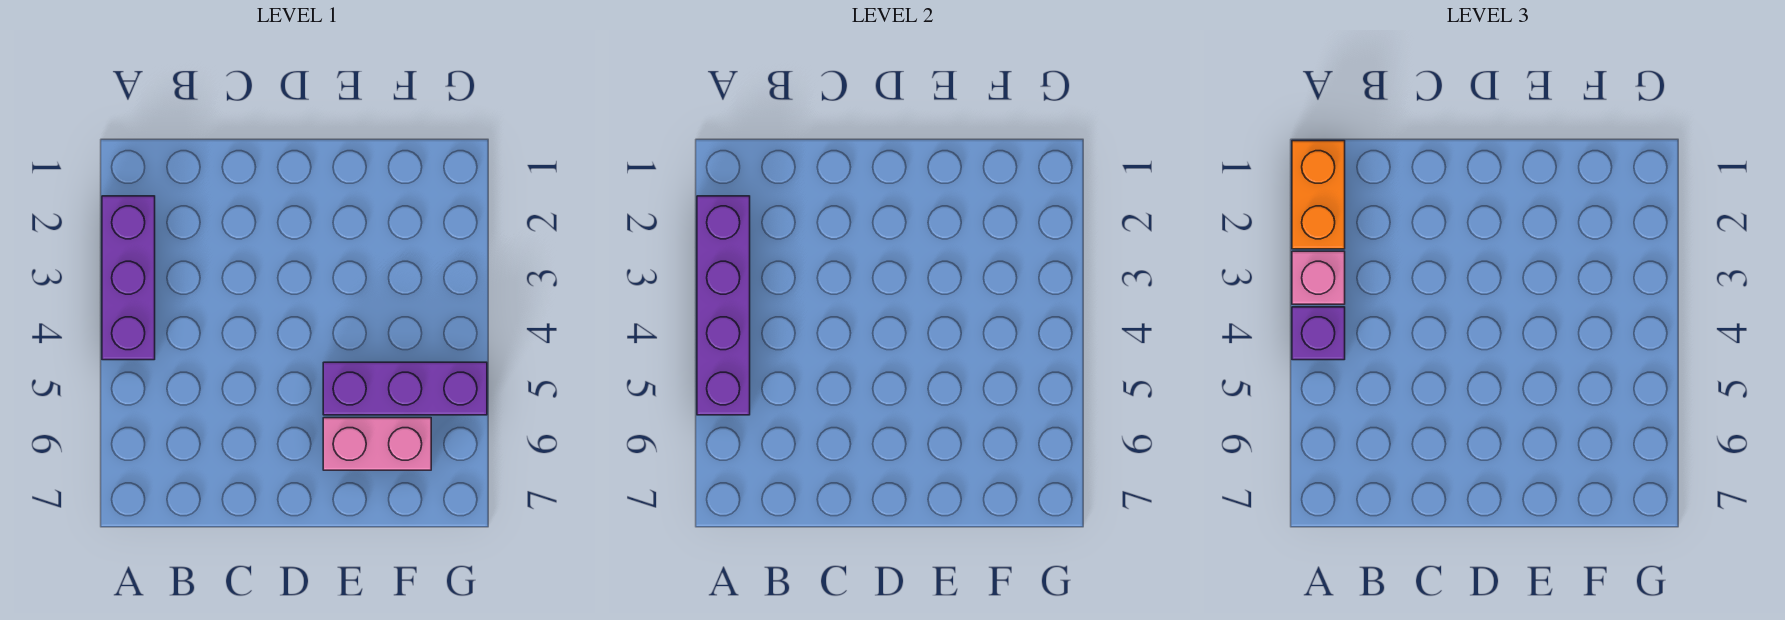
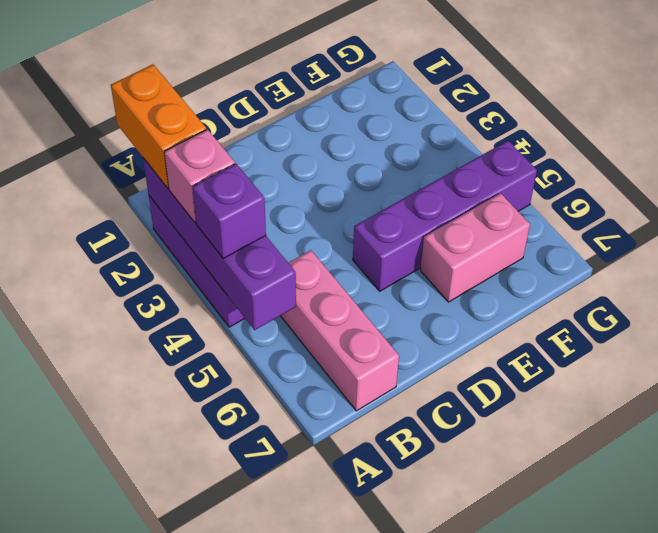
none -> pink 1x3 brick [281,250,399,411]
purple 1x3 brick [323,362,487,415] -> purple 1x4 brick [353,141,537,291]

